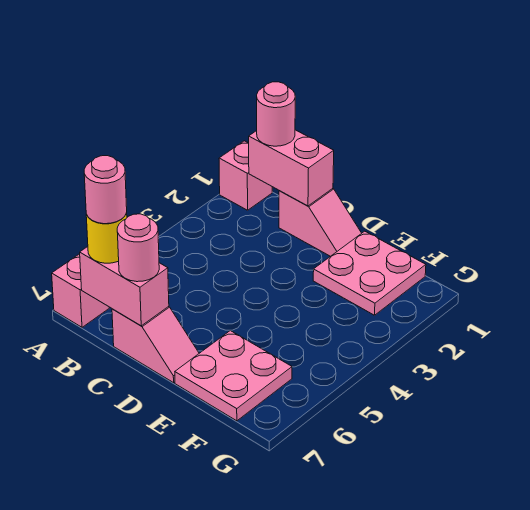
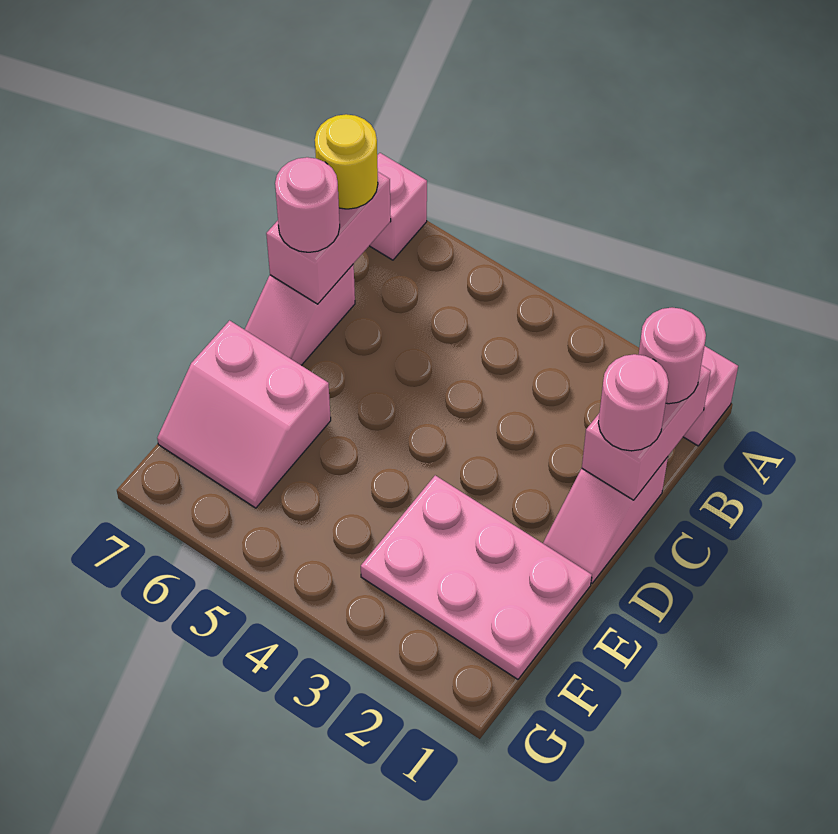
pink 1x1 round brick [84,156,127,224] -> pink 1x1 round brick moved to [598,354,669,451]
pink 2x2 plate [313,231,426,315] -> pink 2x3 plate [361,475,592,679]
pink 2x2 plate [175,331,292,421] -> pink 2x2 slope [157,321,331,508]

